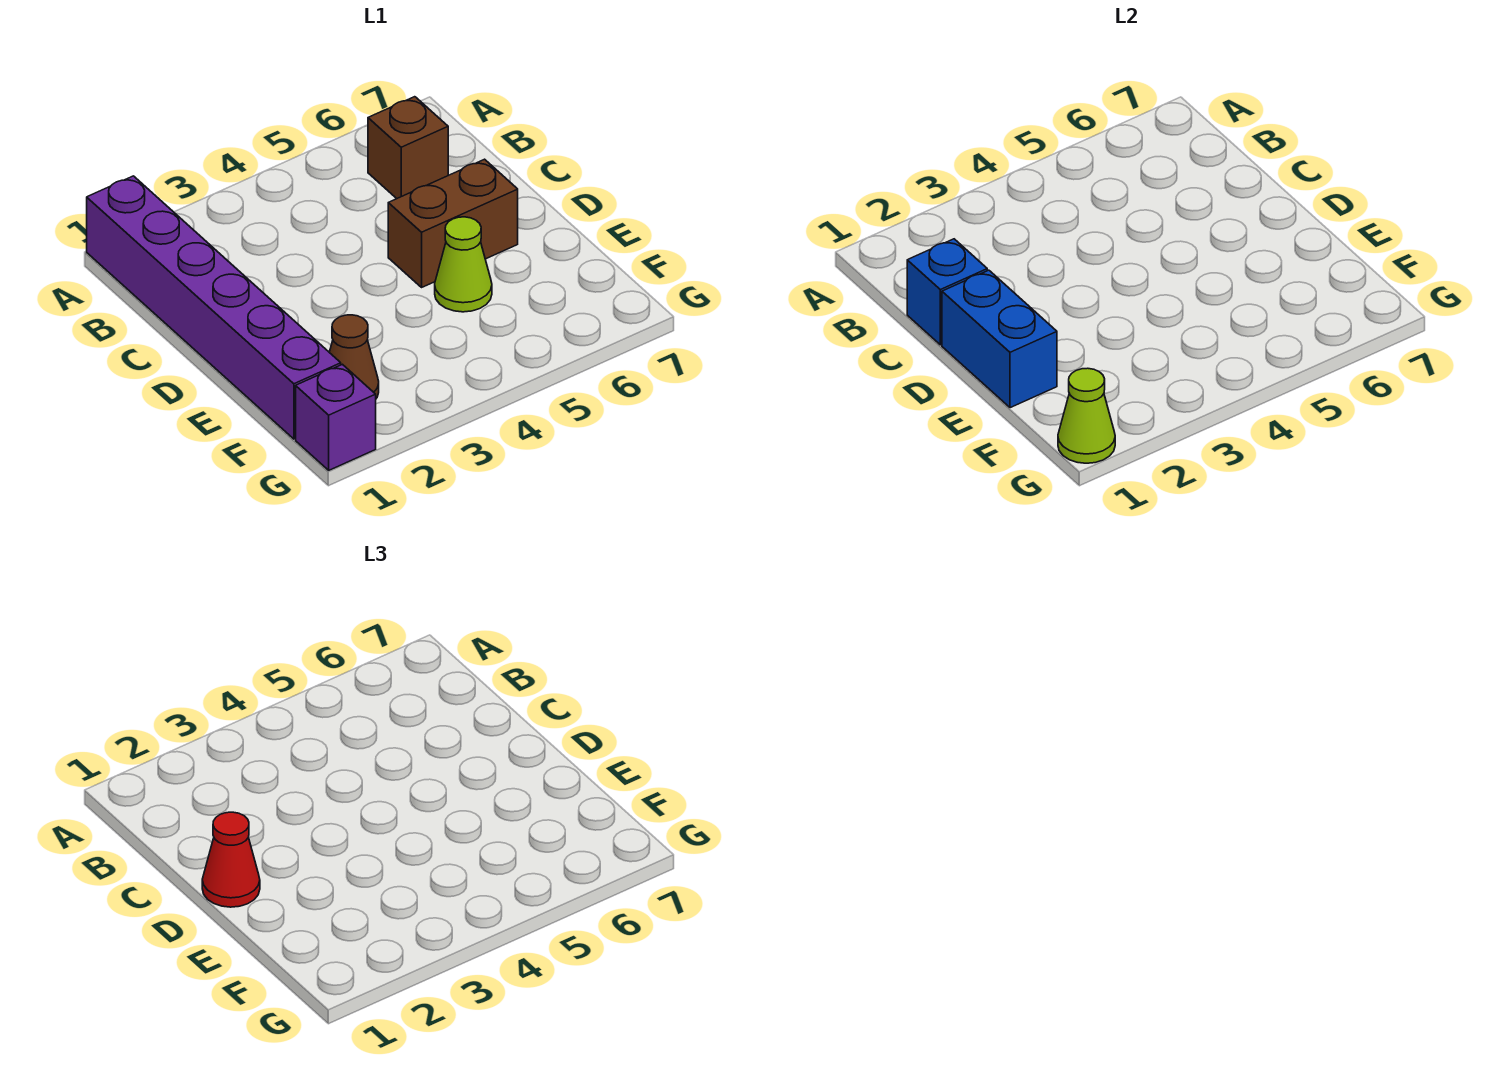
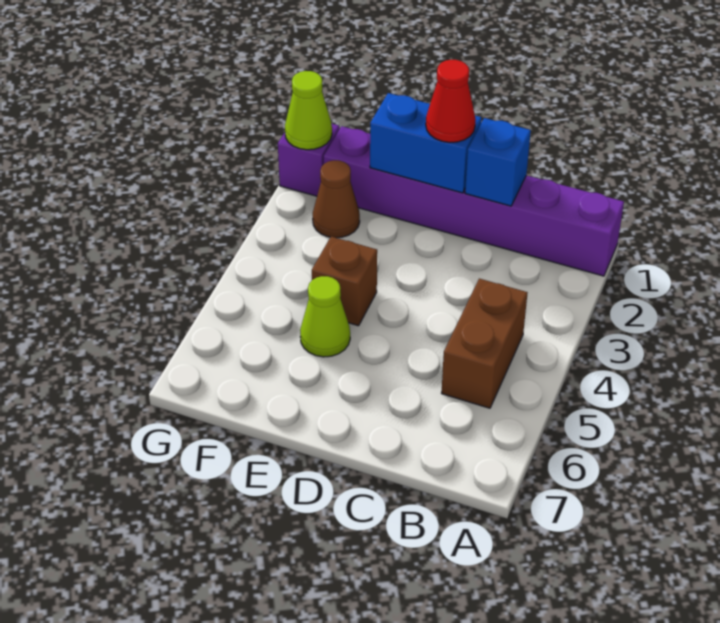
brown 1x1 brick [368,97,448,199] -> brown 1x1 brick moved to [312,237,377,326]
brown 1x2 brick [388,159,518,287] -> brown 1x2 brick moved to [442,279,527,408]

